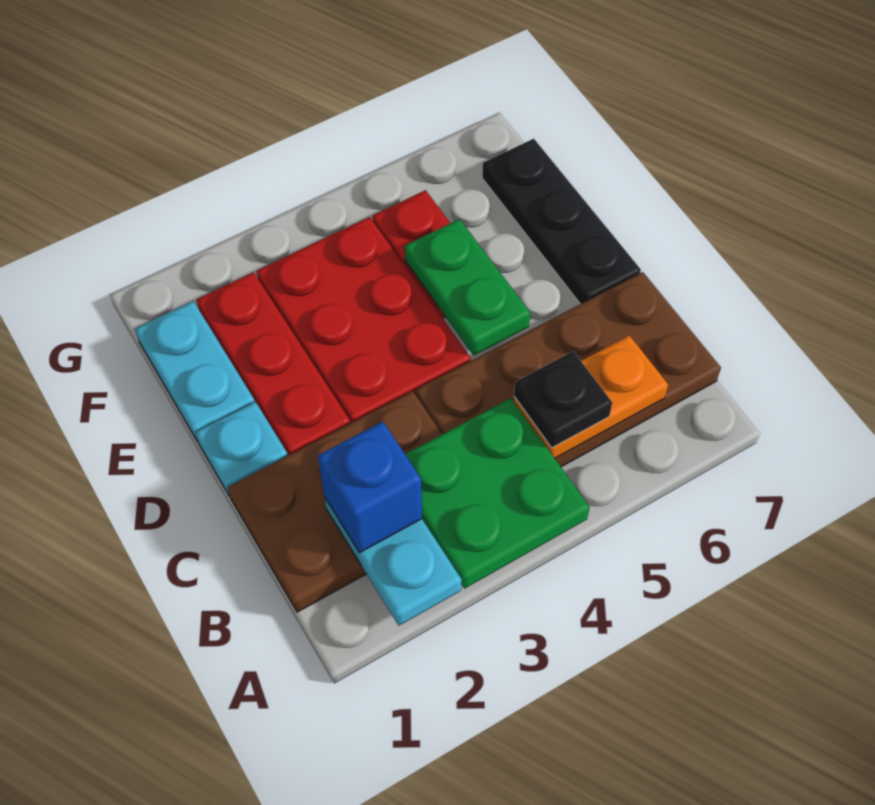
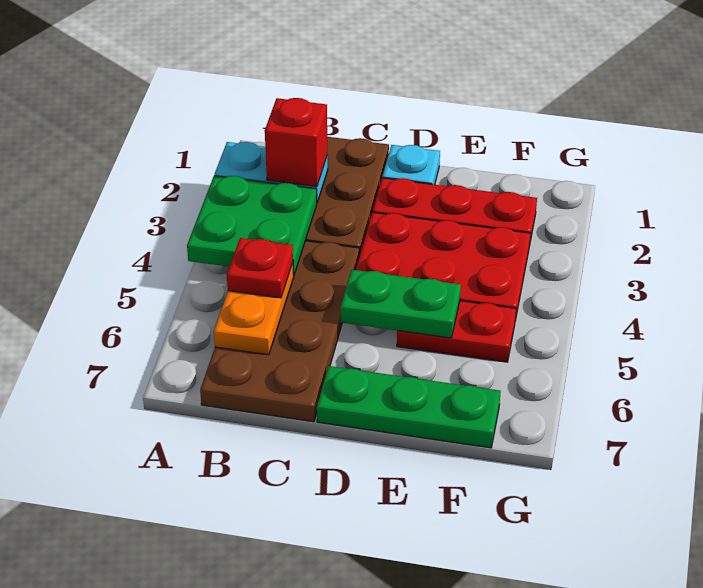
blue 1x1 brick [318,422,422,553] -> red 1x1 brick [265,98,327,187]
black 1x1 plate [514,351,612,447] -> red 1x1 plate [227,238,293,298]
black 1x3 plate [482,139,641,304] -> green 1x3 plate [317,366,501,448]
cyan 1x2 plate [135,301,255,442] -> none

